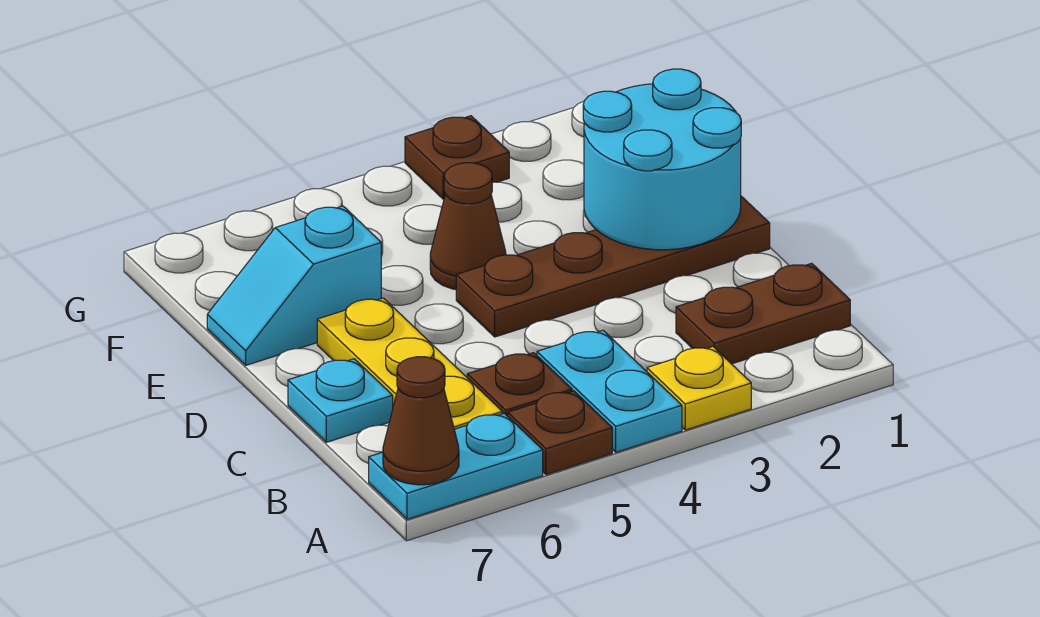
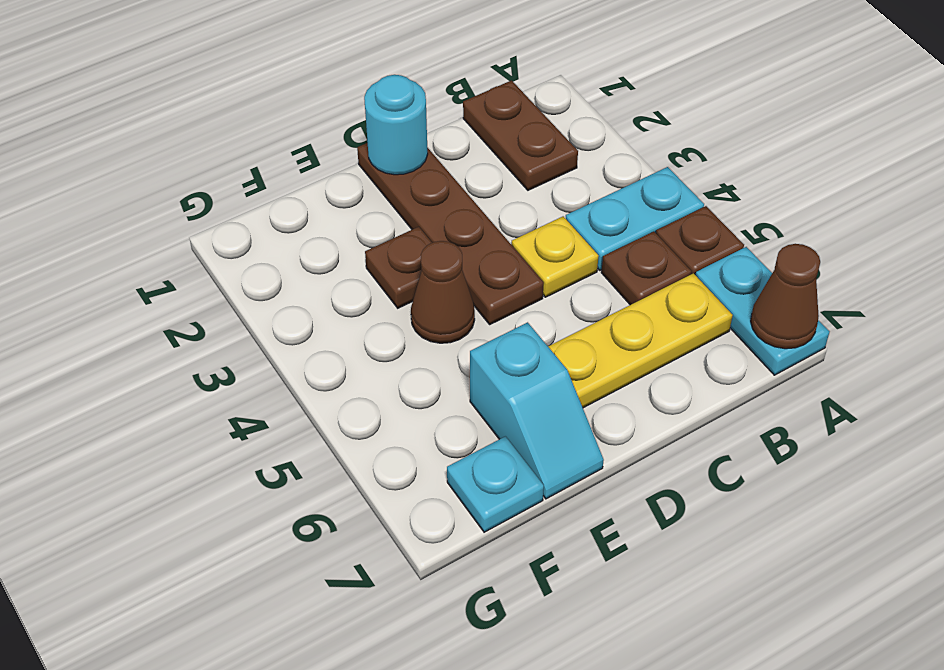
yellow 1x1 plate [647,347,751,430] -> yellow 1x1 plate moved to [511,216,599,297]
cyan 1x1 plate [288,359,393,442] -> cyan 1x1 plate moved to [447,436,544,532]
cyan 2x2 round brick [583,69,741,250] -> cyan 1x1 round brick [364,75,428,175]
brown 1x1 plate [405,116,509,199] -> brown 1x1 plate moved to [365,227,432,308]

